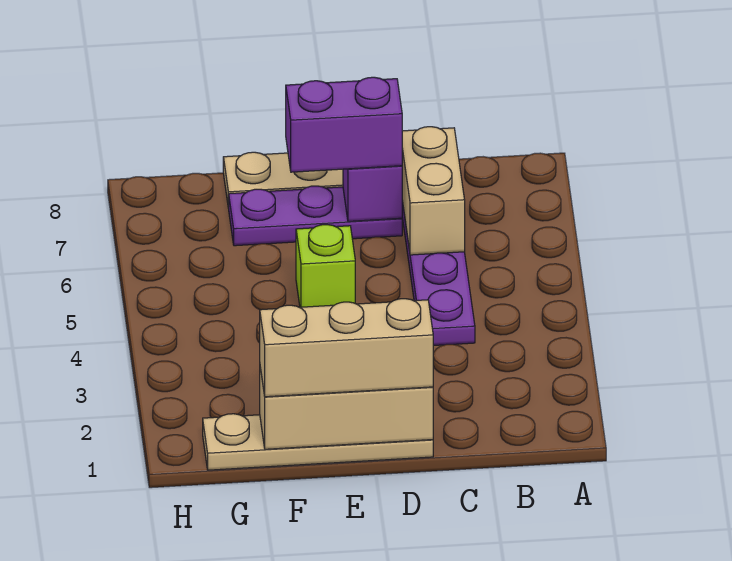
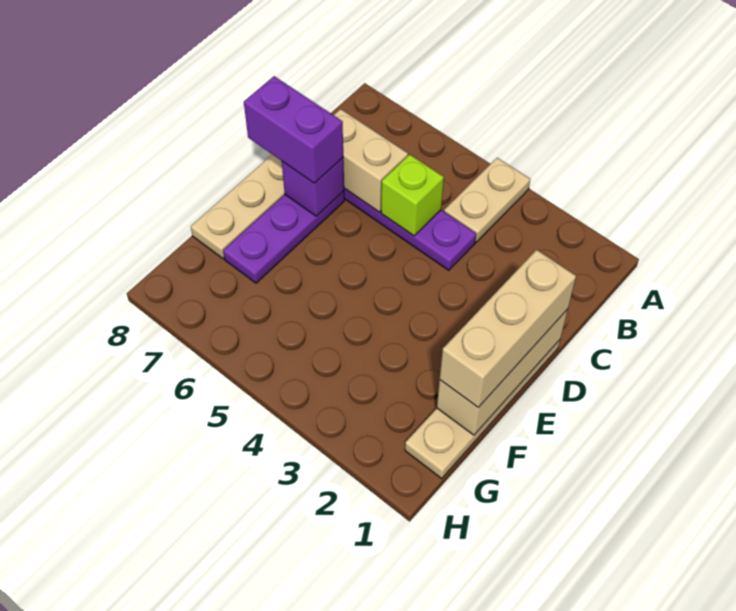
none -> tan 1x2 plate [444,158,530,242]
purple 1x2 brick [286,77,402,172] -> purple 1x2 brick turned to [244,76,343,183]
lime 1x1 brick [296,225,355,307] -> lime 1x1 brick moved to [381,155,444,236]

